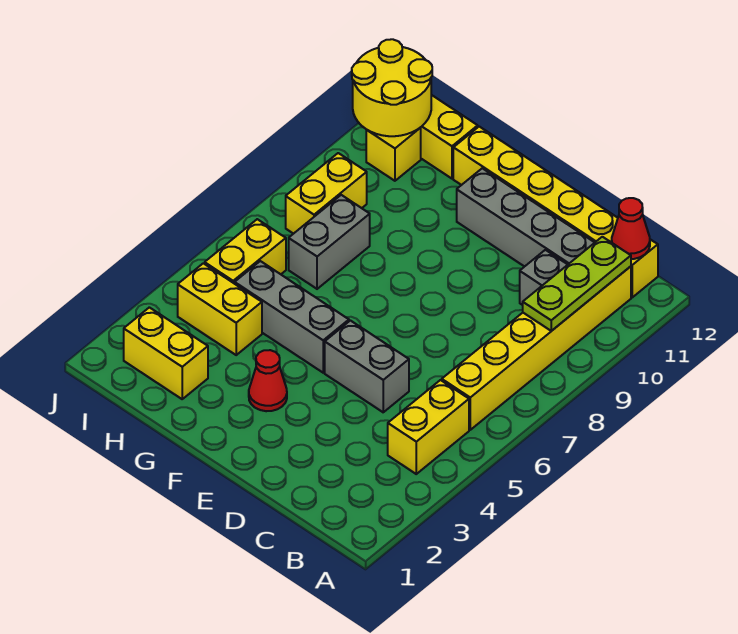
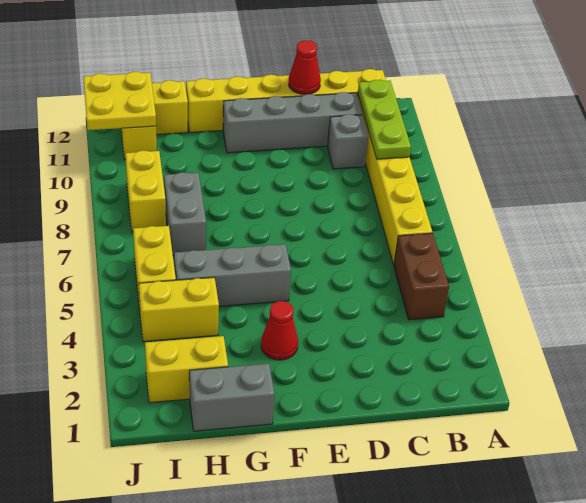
yellow 1x2 brick [388,380,469,474] -> brown 1x2 brick [394,233,449,320]
red 1x1 cone [612,198,650,259] -> red 1x1 cone moved to [289,40,321,94]
grey 1x2 brick [325,321,409,412] -> grey 1x2 brick moved to [189,364,275,431]
yellow 2x2 round brick [352,39,432,136] -> yellow 2x2 plate [83,72,156,130]

